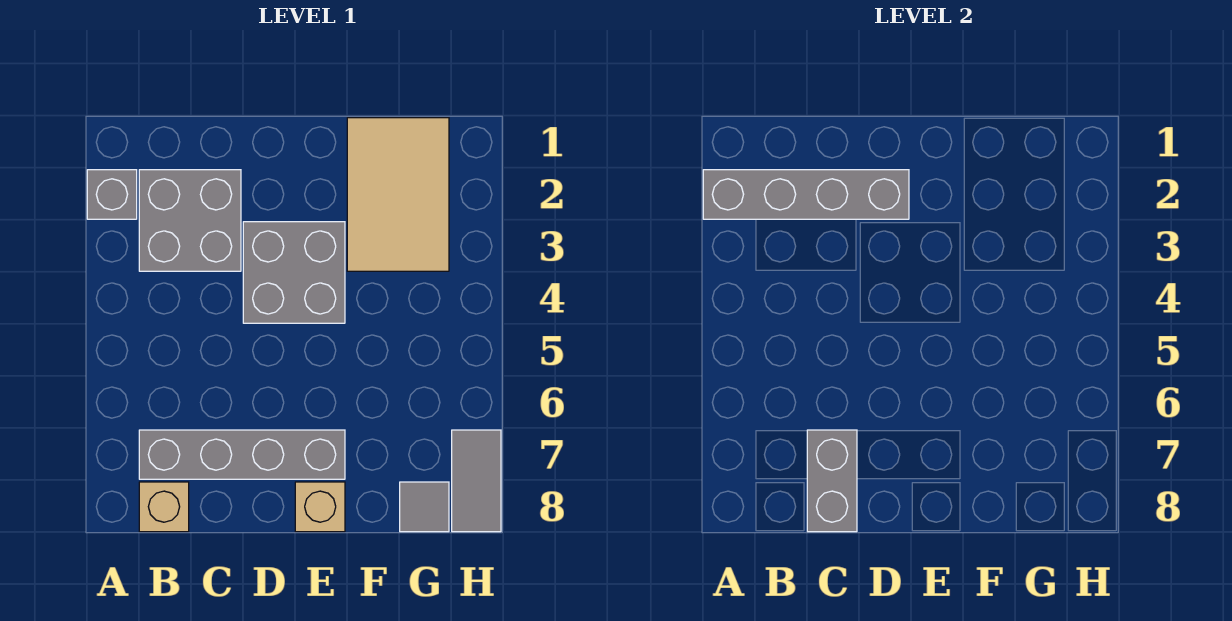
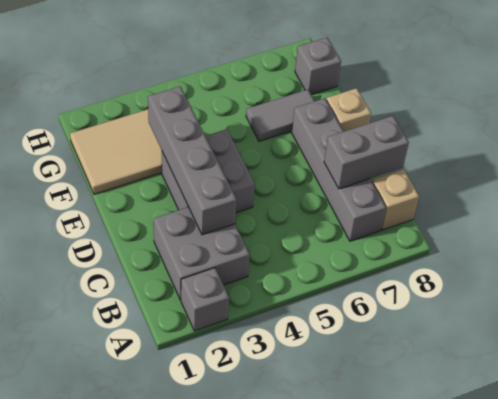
grey 1x4 brick [703,170,909,219] -> grey 1x4 brick moved to [148,86,237,235]
grey 1x1 tile [400,482,449,532] -> grey 1x1 brick [295,37,341,95]
grey 1x2 tile [452,430,501,532] -> grey 1x2 tile moved to [246,90,315,141]

